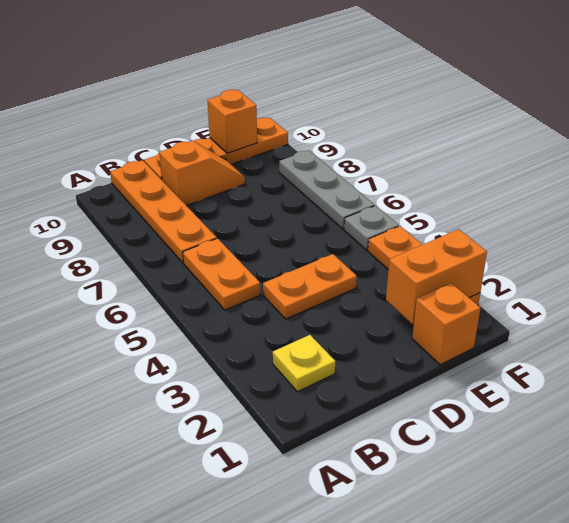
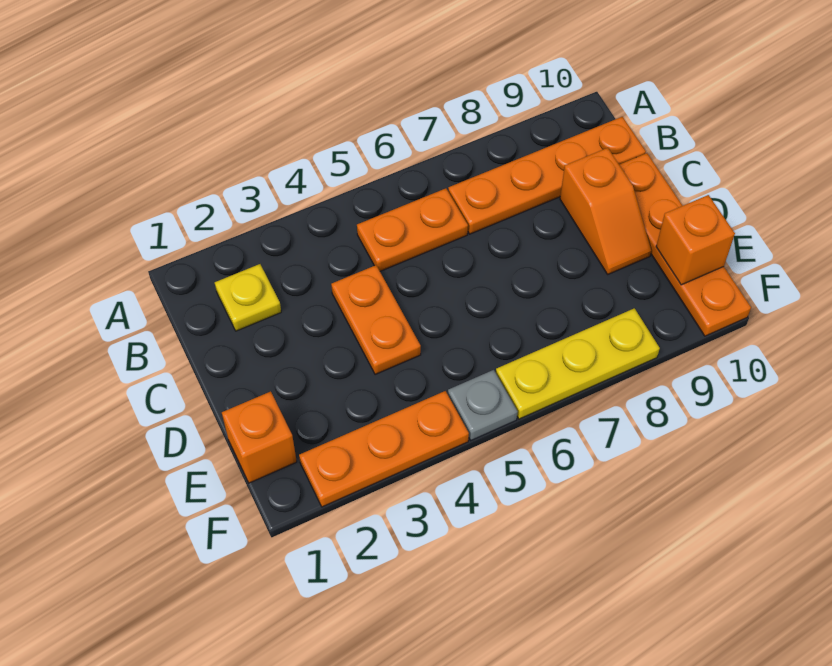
orange 1x2 brick [386,229,487,324] -> none
grey 1x3 plate [279,150,374,229] -> yellow 1x3 plate [496,308,660,419]

